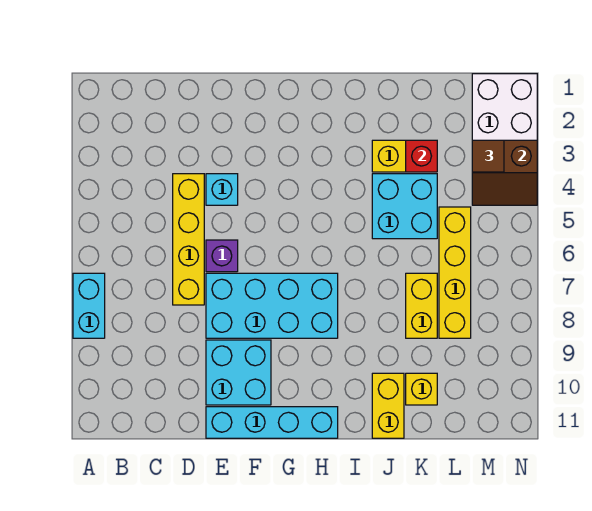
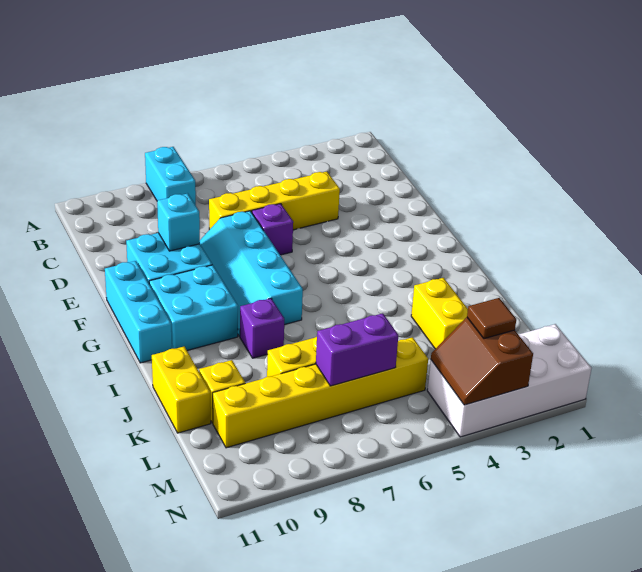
cyan 1x2 brick [73,273,105,338] -> cyan 1x2 brick turned to [145,147,196,205]
cyan 1x1 brick [206,174,238,205] -> cyan 1x1 brick moved to [157,193,200,251]
cyan 2x4 brick [206,273,338,338] -> cyan 2x4 slope [200,211,303,337]
cyan 1x4 brick [206,407,338,438] -> cyan 1x3 brick [105,261,172,363]
none -> purple 1x1 brick [240,298,284,358]
cyan 2x2 brick [372,174,437,239] -> cyan 2x2 brick moved to [149,265,238,350]
yellow 1x2 brick [372,373,404,438] -> yellow 1x2 brick turned to [152,347,211,433]
red 1x1 brick [406,140,437,172] -> none
yellow 1x4 brick [439,207,471,338] -> yellow 1x6 brick [213,337,428,448]
none -> purple 1x2 brick [316,313,398,386]

